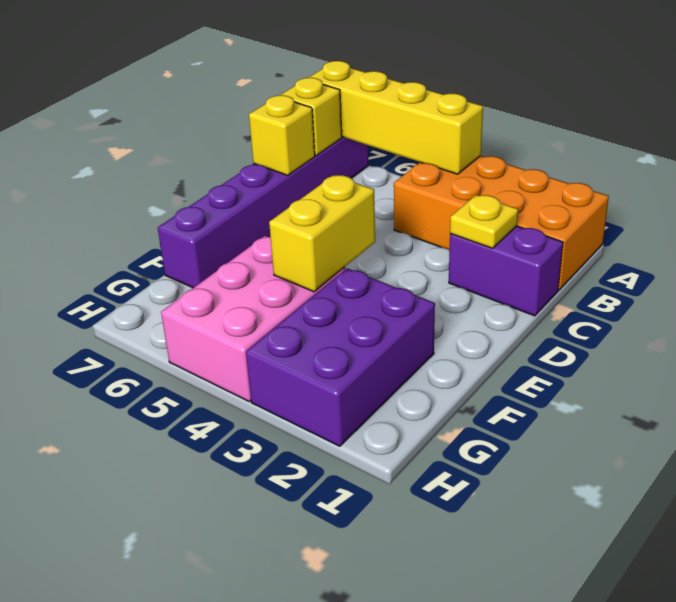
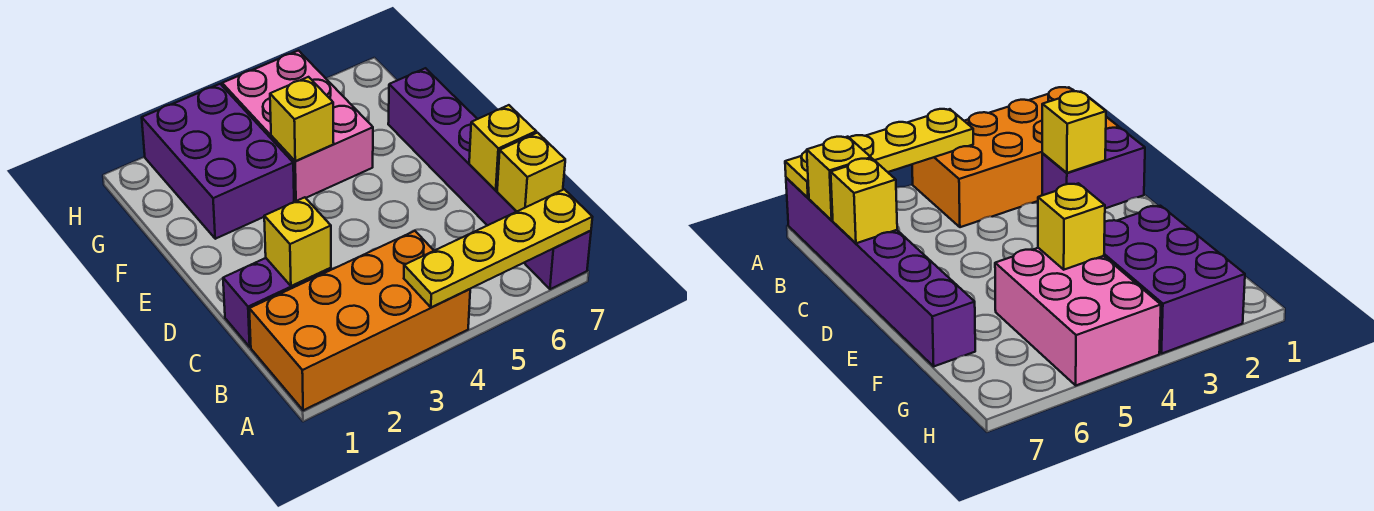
yellow 1x4 brick [309,61,483,174] -> yellow 1x4 plate [404,189,592,308]
yellow 1x1 plate [450,195,518,248] -> yellow 1x1 brick [264,197,331,286]
yellow 1x2 brick [269,175,375,292] -> yellow 1x1 brick [270,77,334,161]

